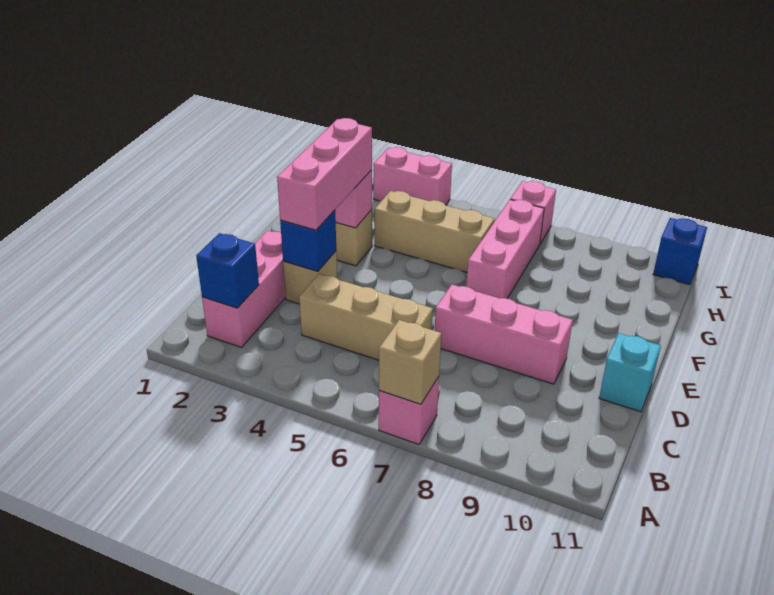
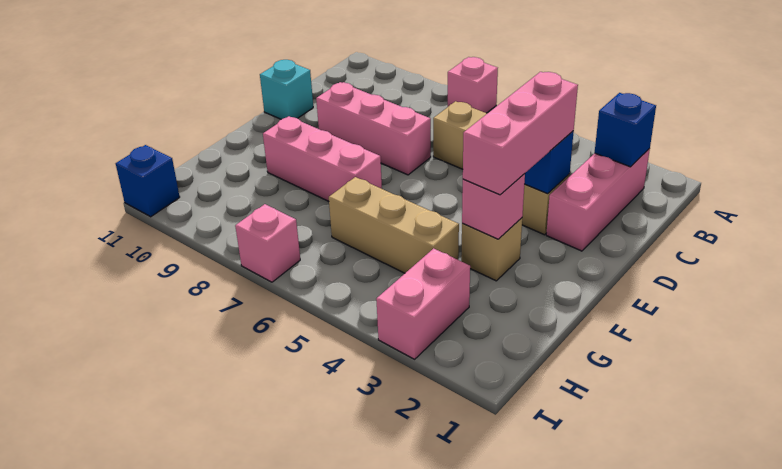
tan 1x1 brick [379,320,441,404] -> none
pink 1x3 brick [466,200,544,299] -> pink 1x3 brick turned to [263,116,382,201]
pink 1x2 brick [374,147,452,205] -> pink 1x2 brick turned to [376,248,470,359]

